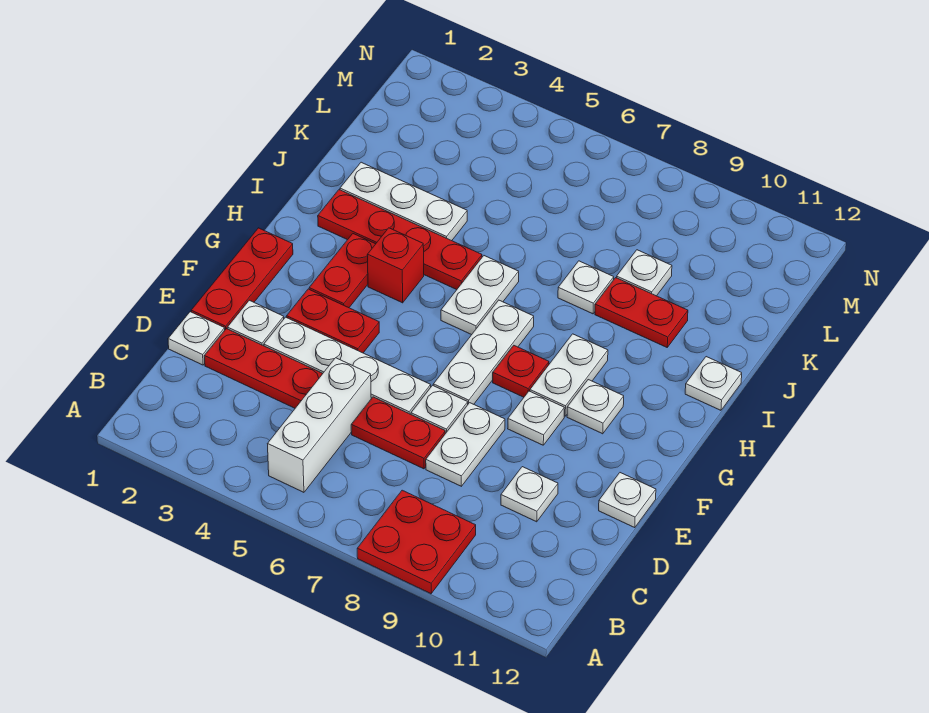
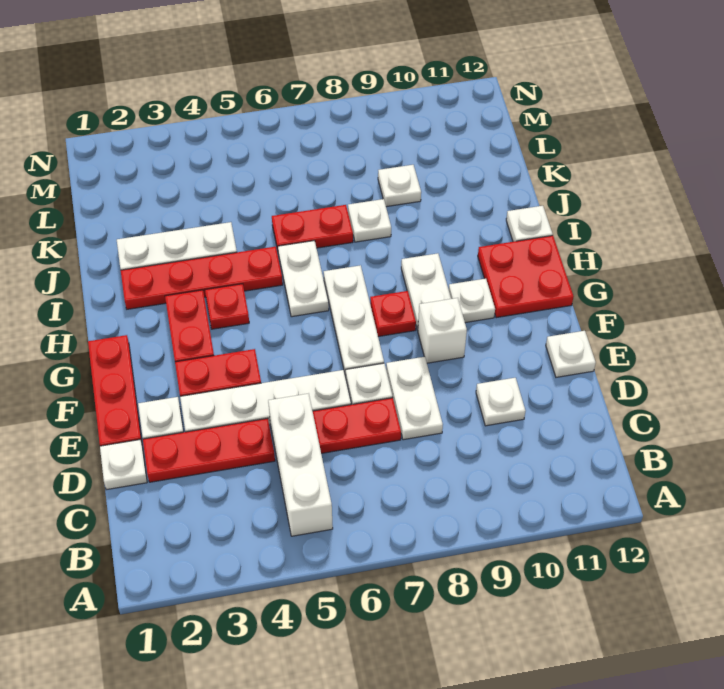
red 2x2 plate [357,490,476,594] -> red 2x2 plate moved to [478,236,574,318]
white 1x1 plate [508,391,564,445] -> white 1x1 brick [418,298,467,363]
red 1x1 brick [367,228,424,303] -> red 1x1 plate [205,284,249,329]
red 1x2 plate [595,278,688,347] -> red 1x2 plate moved to [272,205,353,250]

